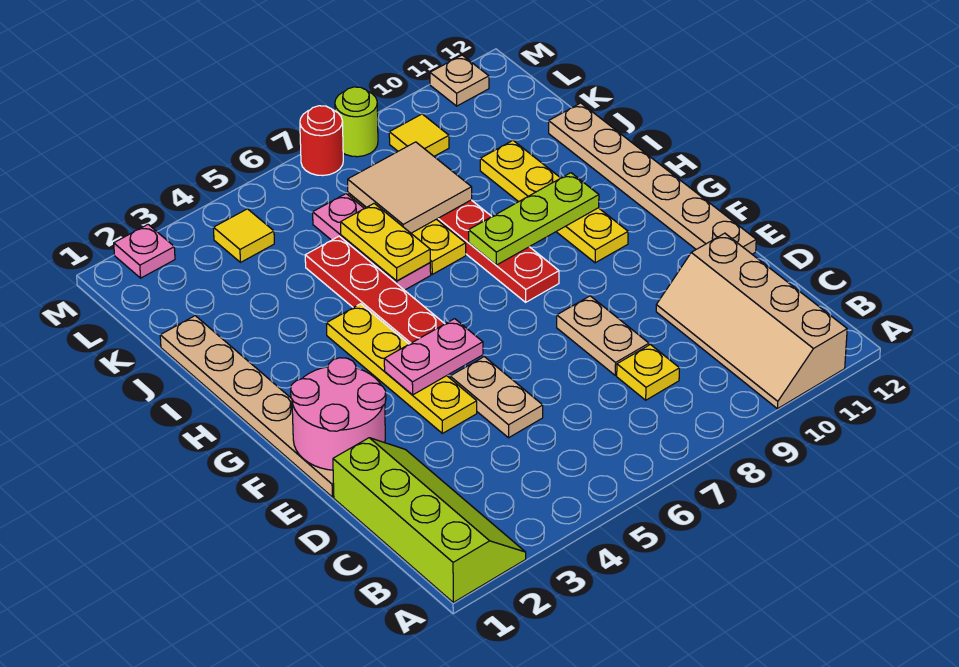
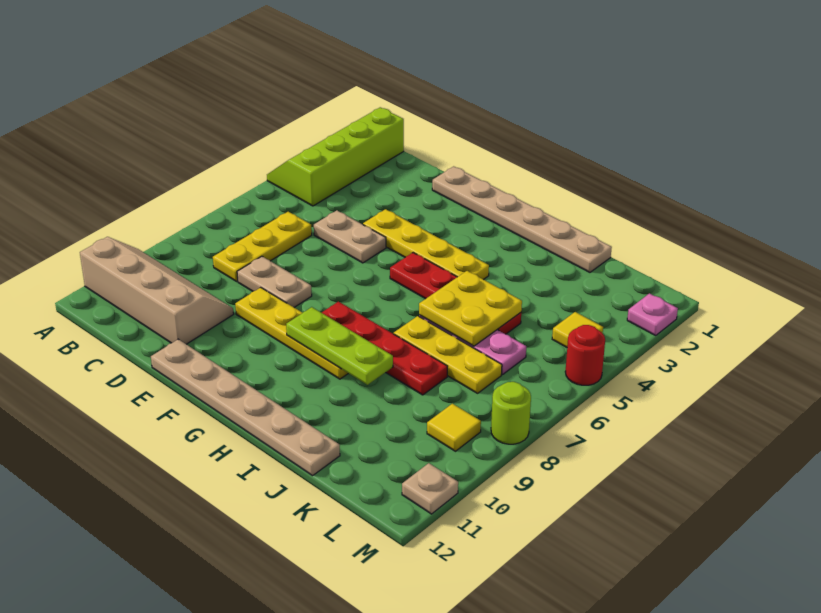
lime 2x4 slope [333,438,526,602] -> lime 2x4 slope turned to [267,107,404,206]
yellow 1x1 plate [617,345,679,400] -> yellow 1x3 plate [213,212,312,281]
pink 2x2 round brick [291,358,386,470] -> none
pink 1x2 plate [384,319,483,395] -> none
yellow 1x4 plate [480,141,628,263] -> yellow 1x4 plate moved to [235,287,348,379]
lime 1x3 plate [469,173,599,265] -> lime 1x3 plate turned to [286,307,393,385]
yellow 1x2 plate [341,203,430,281] -> yellow 2x2 plate [419,271,522,346]
tan 2x2 tile [348,142,472,233] -> none
red 1x1 round brick [300,106,343,176] -> red 1x1 round brick moved to [565,325,605,385]

